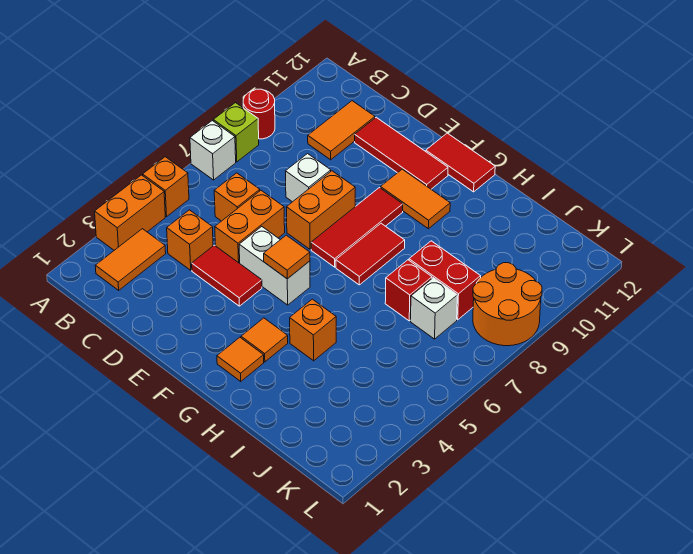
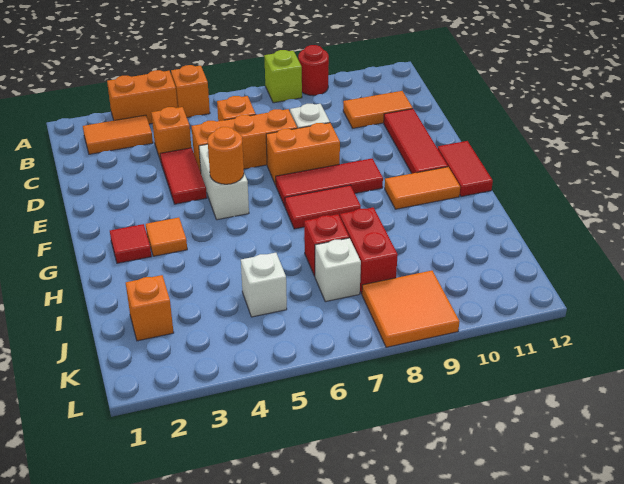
white 1x1 brick [190,121,236,180] -> white 1x1 brick moved to [241,253,287,317]
orange 1x2 brick [215,190,285,263] -> orange 1x3 brick [192,109,297,172]
orange 1x1 tile [264,235,310,279] -> orange 1x1 round brick [207,127,244,184]
orange 1x2 tile [380,169,450,229] -> orange 1x2 tile turned to [385,167,460,209]
orange 1x1 tile [217,337,264,381] -> red 1x1 tile [110,224,151,263]
orange 1x1 brick [290,299,336,361] -> orange 1x1 brick moved to [126,275,174,341]
orange 2x2 round brick [473,263,542,346] -> orange 2x2 tile [362,271,460,347]

